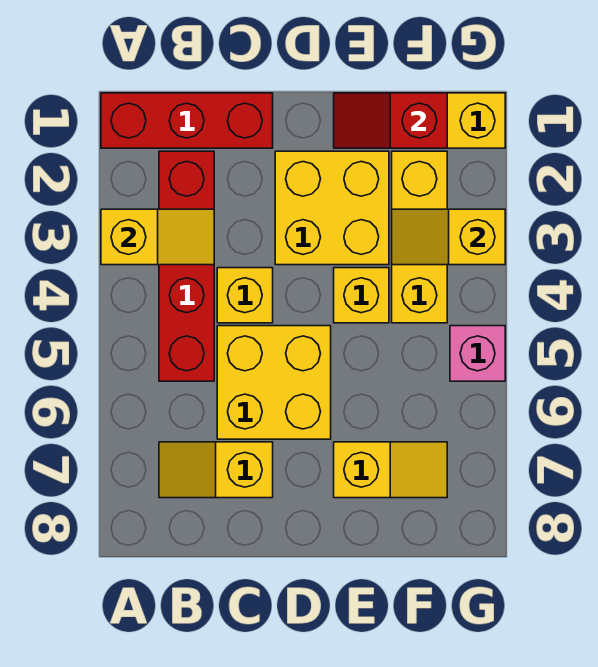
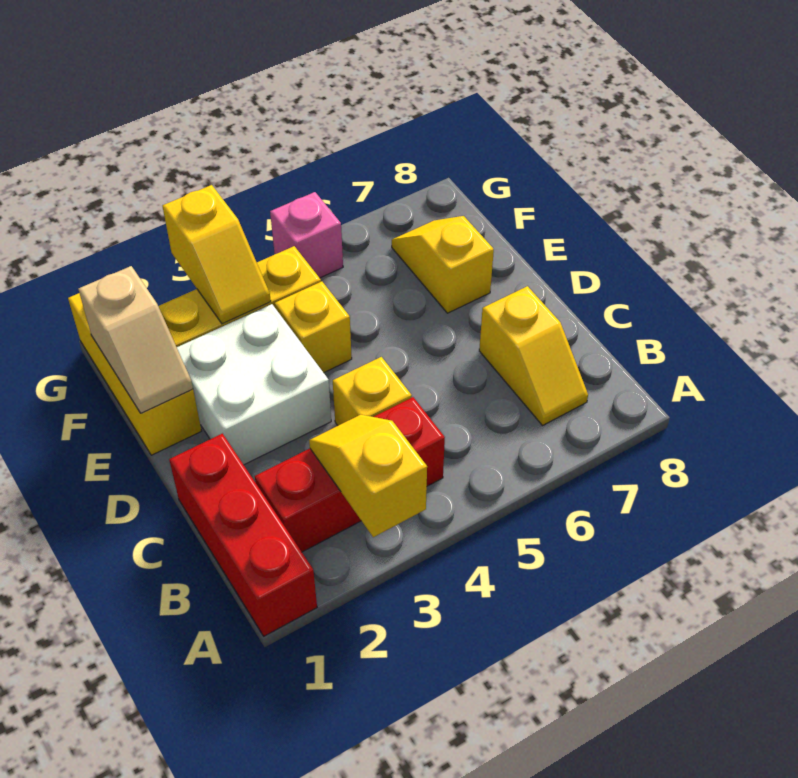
red 1x4 brick [159,151,214,381] -> red 1x3 brick [255,397,445,552]
yellow 2x2 brick [217,326,331,439] -> none
yellow 2x2 brick [275,151,389,265] -> white 2x2 brick [177,304,331,465]
red 1x2 slope [334,93,447,148] -> tan 1x2 slope [79,266,193,413]

